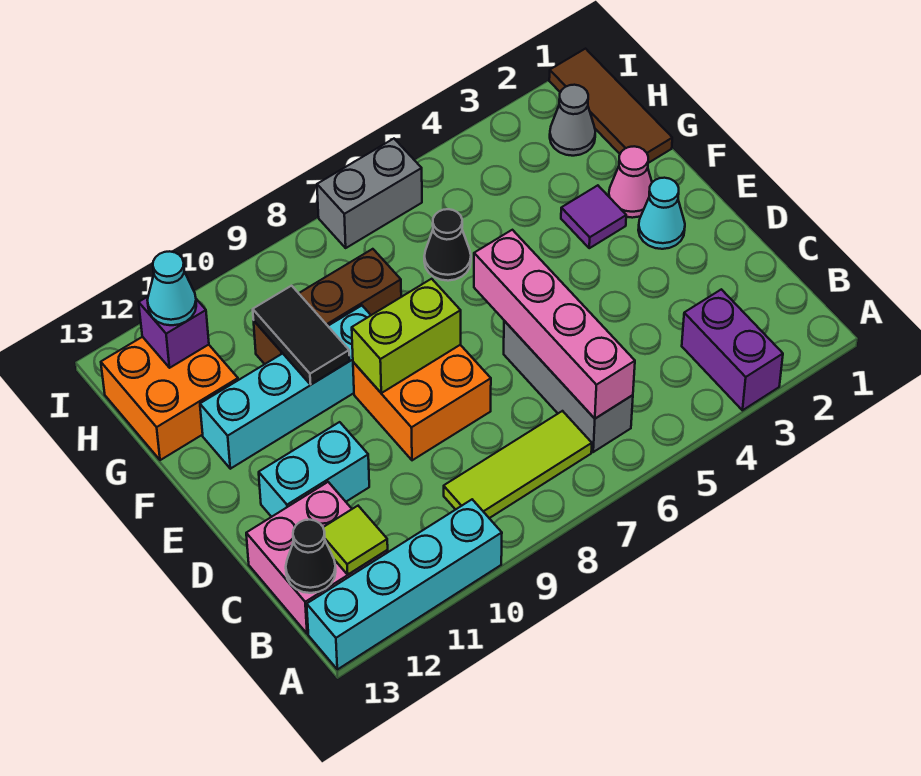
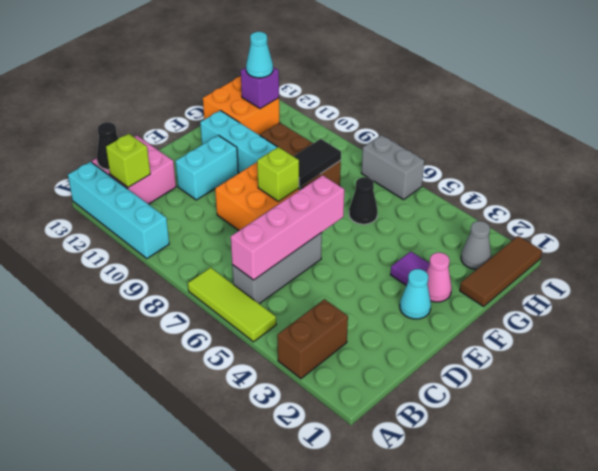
purple 1x2 brick [682,289,783,410] -> brown 1x2 brick [277,299,348,379]
lime 1x3 tile [444,411,592,518] -> lime 1x3 tile moved to [188,268,276,342]
lime 1x1 tile [323,506,388,574] -> lime 1x1 brick [106,134,150,187]
cyan 1x2 brick [259,422,369,517] -> cyan 1x2 brick turned to [176,135,238,200]
lime 1x2 brick [352,279,461,393] -> lime 1x1 brick [257,147,299,202]
black 1x2 tile [253,286,350,385] -> black 1x2 tile moved to [293,139,341,187]

